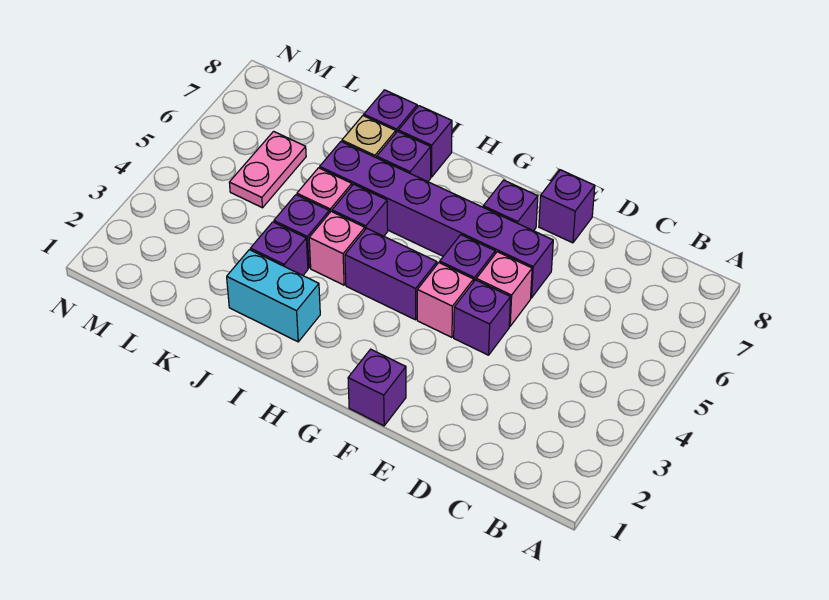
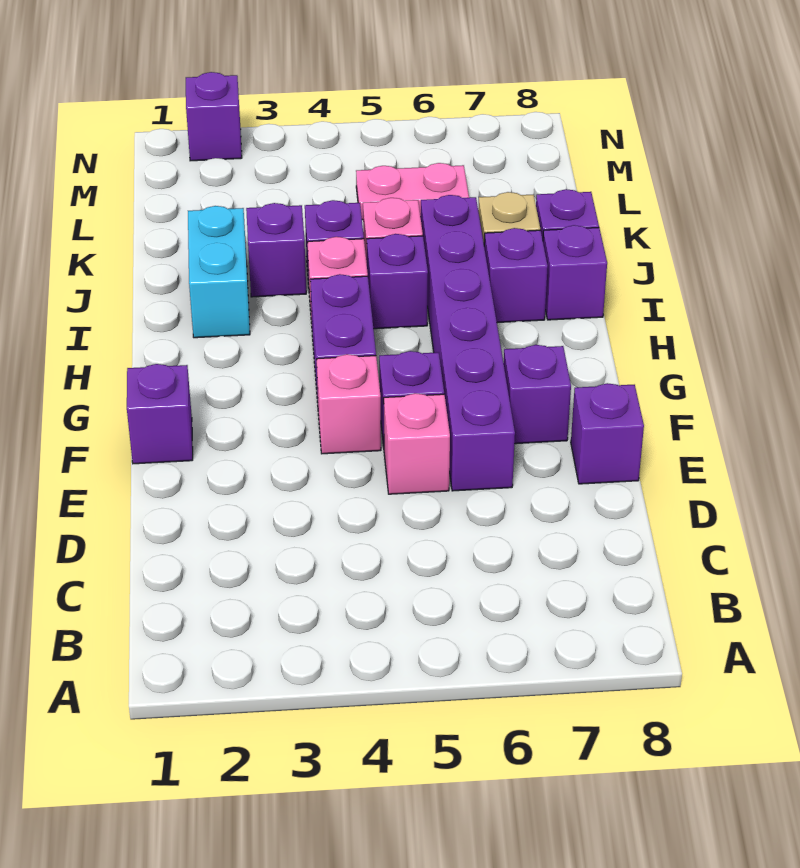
purple 1x1 brick [454,280,511,355] -> purple 1x1 brick moved to [186,72,242,161]

